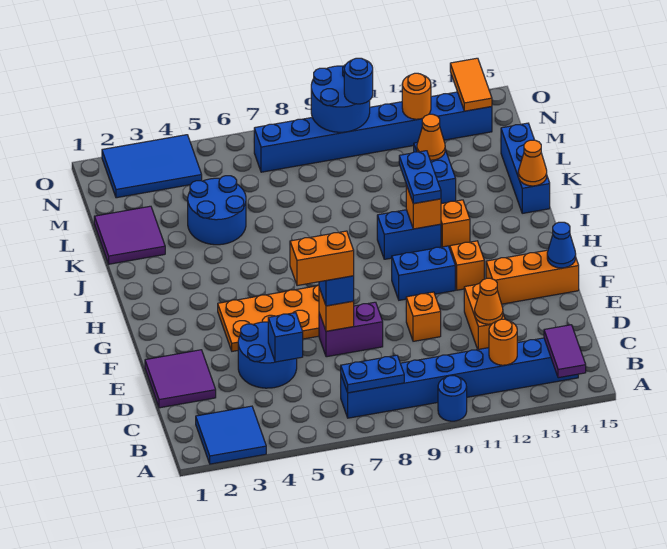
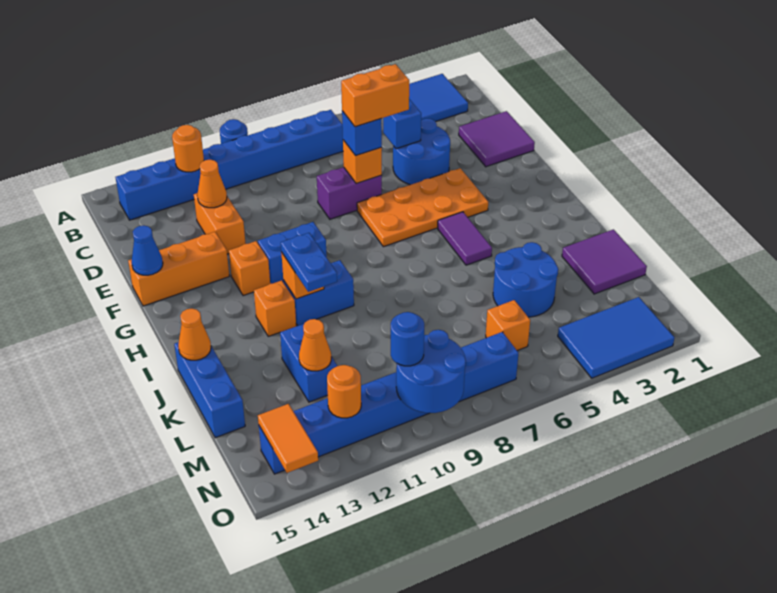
purple 1x2 tile [544,325,586,378] -> purple 1x2 tile moved to [438,212,492,265]
blue 1x2 plate [341,355,404,393] -> none
orange 1x1 brick [406,292,441,341] -> orange 1x1 brick moved to [486,300,530,351]

